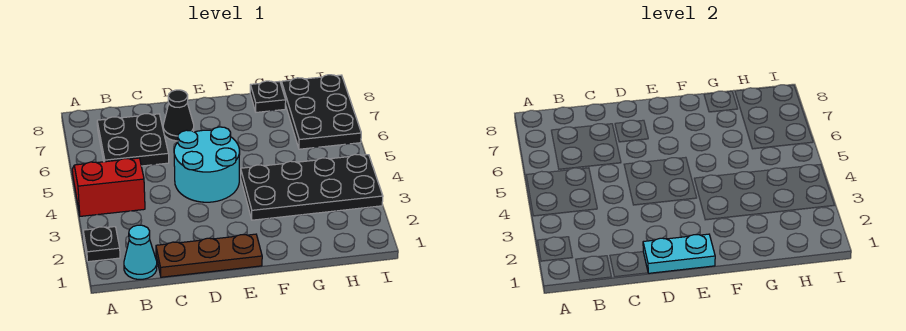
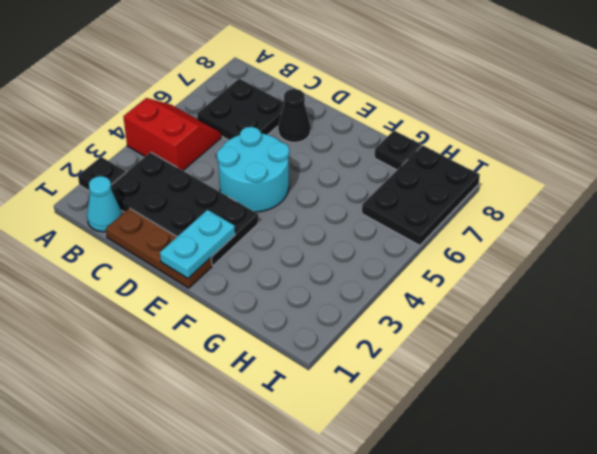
cyan 1x2 plate [643,234,715,273] -> cyan 1x2 plate turned to [160,210,235,278]
black 2x4 plate [241,154,383,220] -> black 2x4 plate moved to [111,152,258,265]

